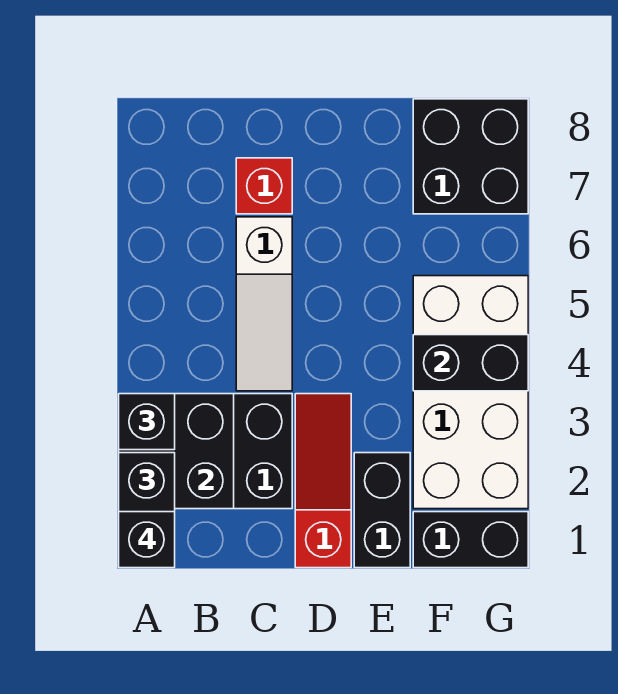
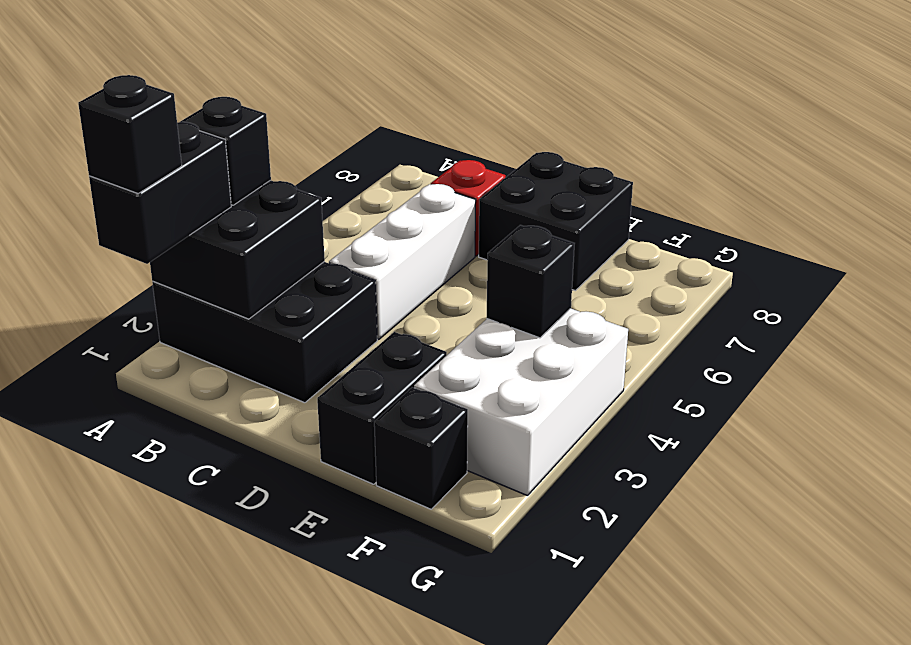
white 1x3 slope [236,217,292,391] -> white 1x3 brick [329,184,476,339]
red 1x3 slope [295,394,351,568] -> none
black 1x2 brick [413,512,528,568] -> black 1x1 brick [374,387,468,509]
white 2x4 brick [413,276,528,509] -> white 2x3 brick [414,309,628,496]
black 1x2 brick [413,335,528,391] -> black 1x1 brick [487,225,575,338]
black 2x2 brick [413,99,528,214] -> black 2x2 brick moved to [479,152,633,291]

